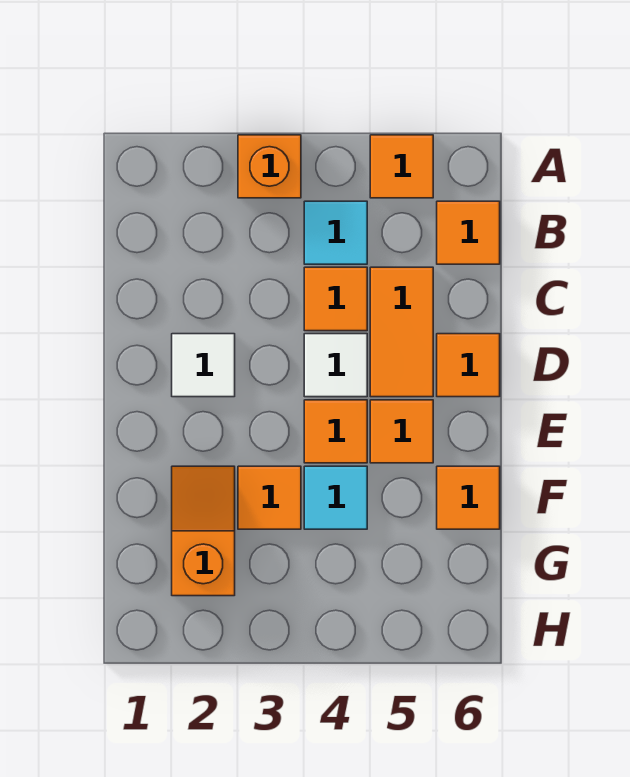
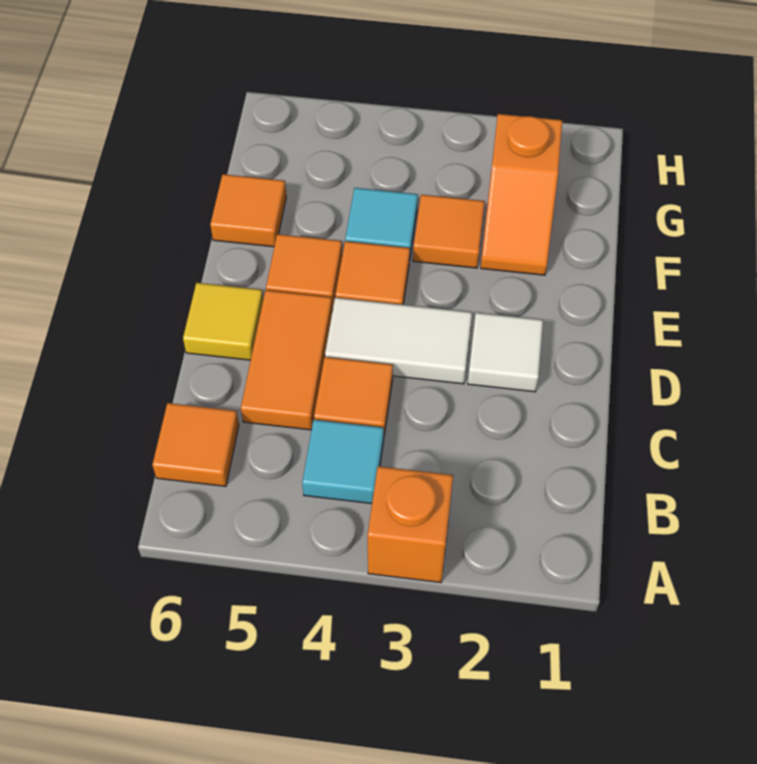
orange 1x1 tile [370,135,433,198] -> none
white 1x1 tile [304,334,367,397] -> white 1x2 tile [325,298,472,384]
orange 1x1 tile [437,334,500,397] -> yellow 1x1 tile [183,283,263,360]

